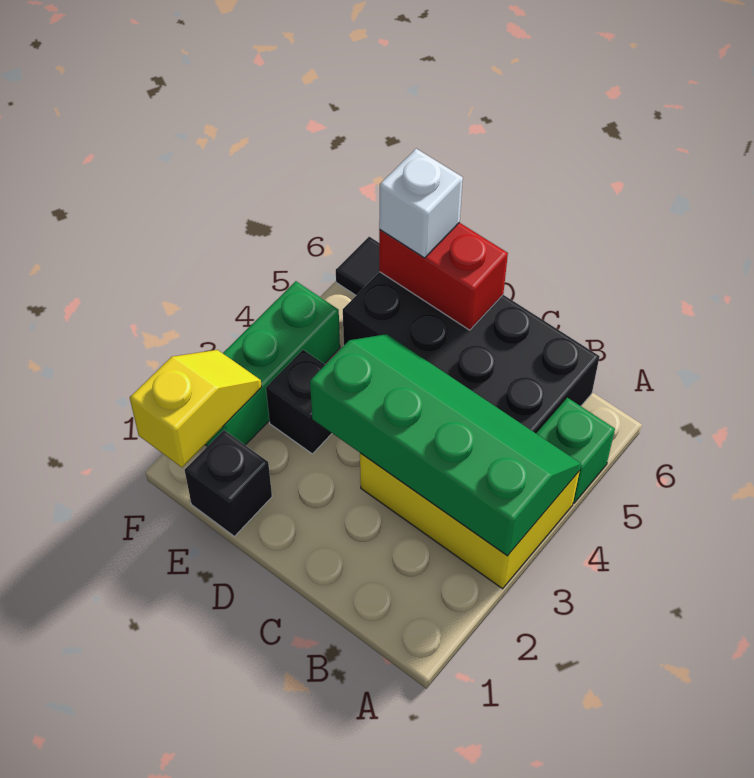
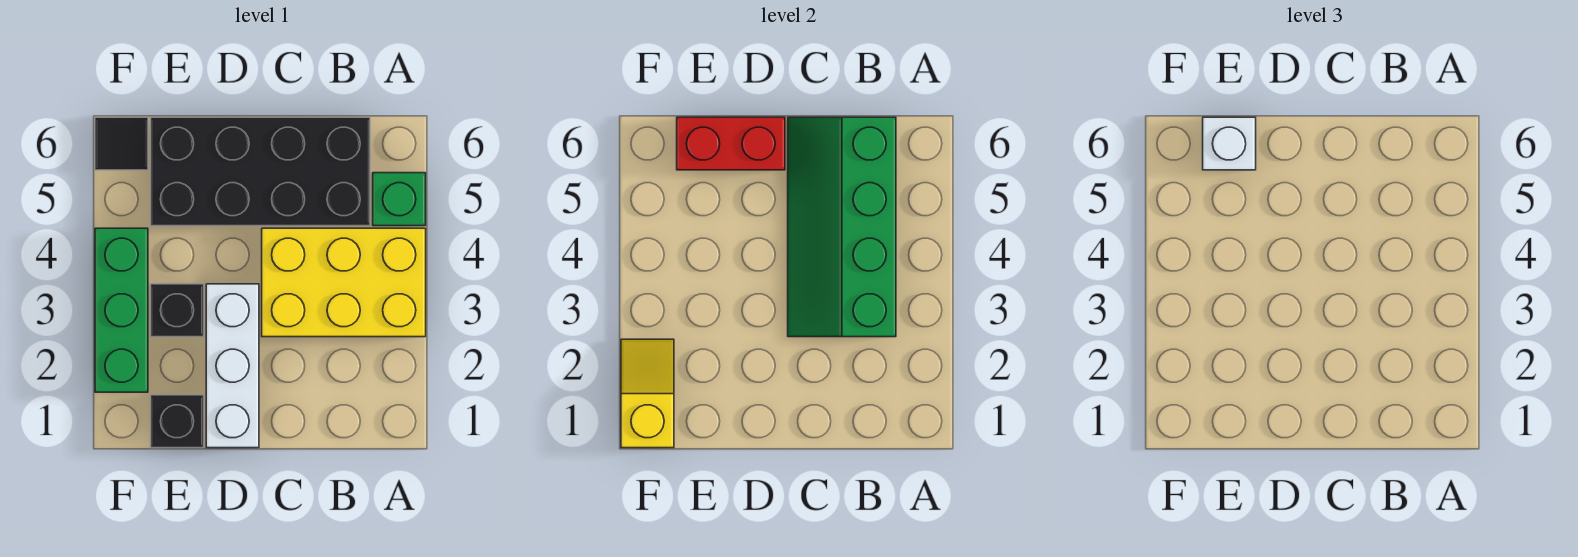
green 2x4 slope [310,334,581,556] -> green 2x4 slope turned to [788,117,896,337]
none -> white 1x3 brick [206,284,259,448]

